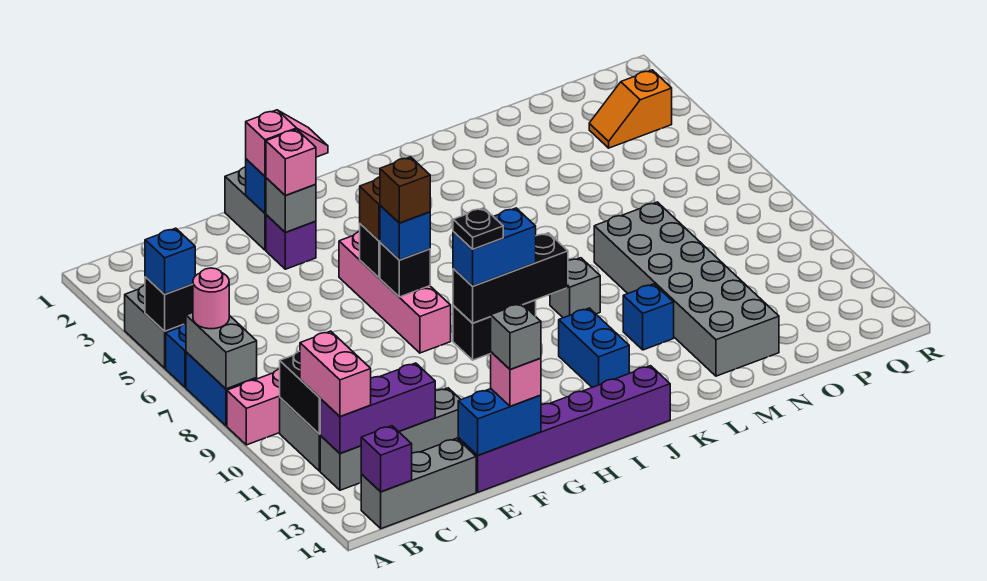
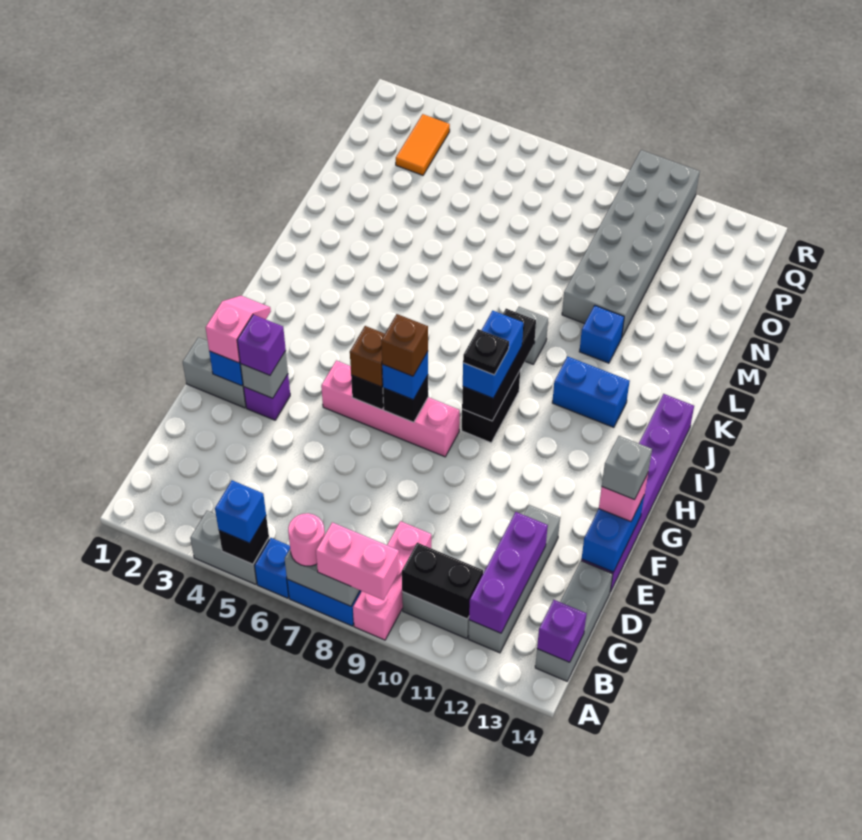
pink 1x2 brick [300,331,371,417] -> pink 1x2 brick moved to [316,522,399,600]
pink 1x1 brick [266,129,316,196] -> purple 1x1 brick [237,315,286,375]
grey 2x6 brick [594,202,779,376] -> grey 2x6 brick turned to [562,150,700,337]
orange 1x2 slope [589,70,672,148] -> orange 1x2 tile [396,114,450,175]

